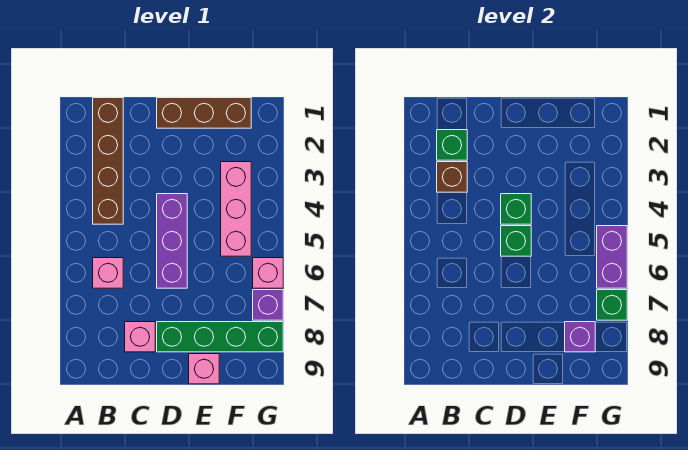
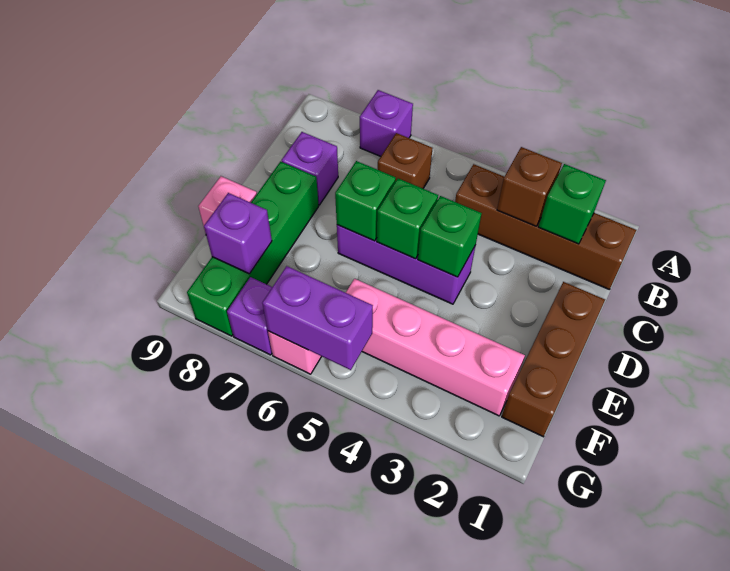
none -> purple 1x1 brick [360,90,413,156]
pink 1x1 brick [93,258,123,288] -> brown 1x1 brick [378,133,433,188]
pink 1x1 brick [125,322,155,352] -> purple 1x1 brick [282,132,338,205]
pink 1x3 brick [221,162,251,256] -> pink 1x4 brick [346,279,525,416]
green 1x1 brick [597,290,627,320] -> green 1x1 brick moved to [335,161,396,241]

